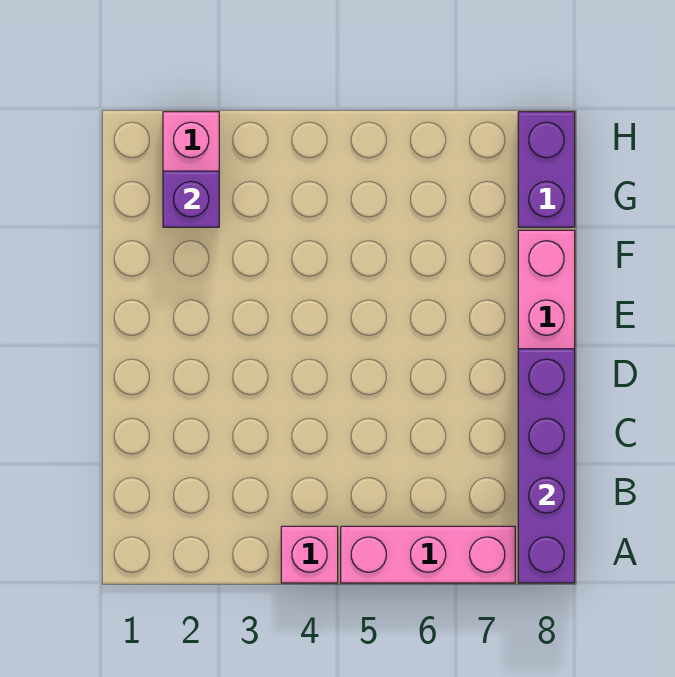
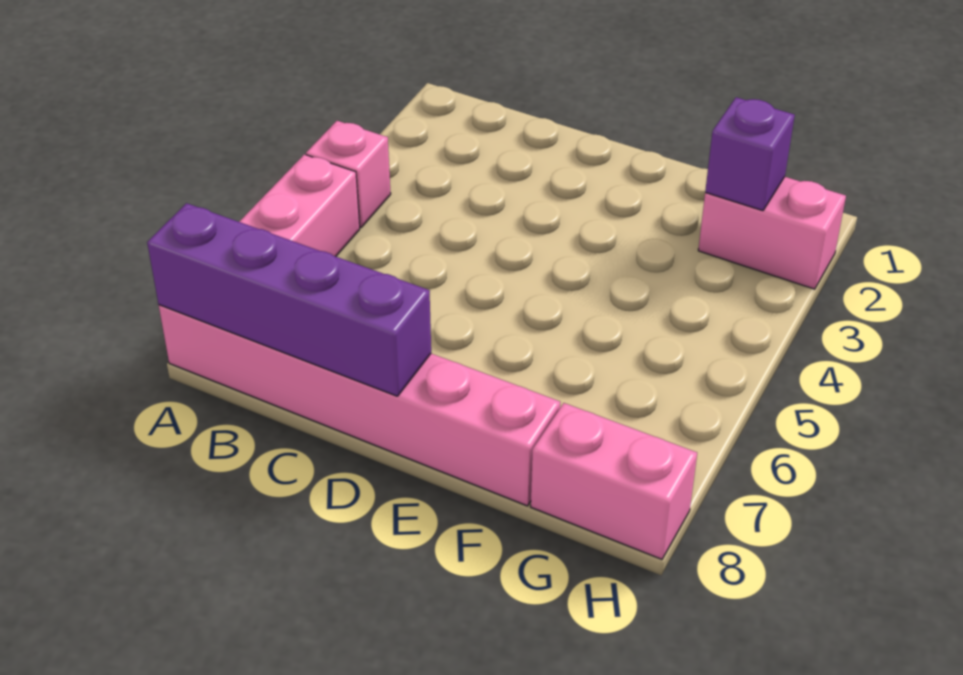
purple 1x2 brick [518,112,575,227] -> pink 1x2 brick [531,403,697,559]

